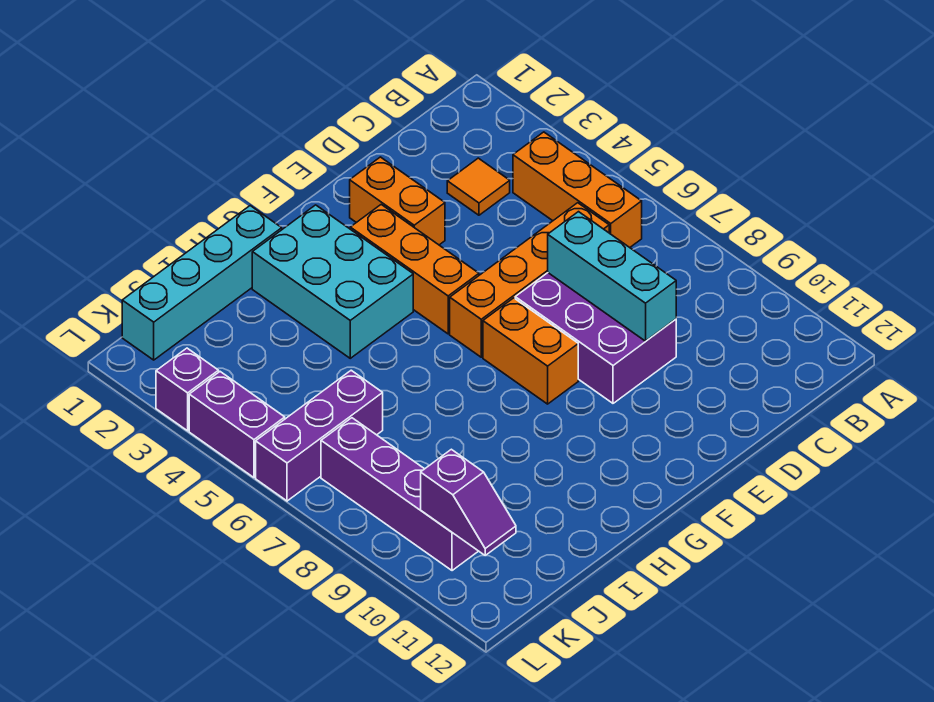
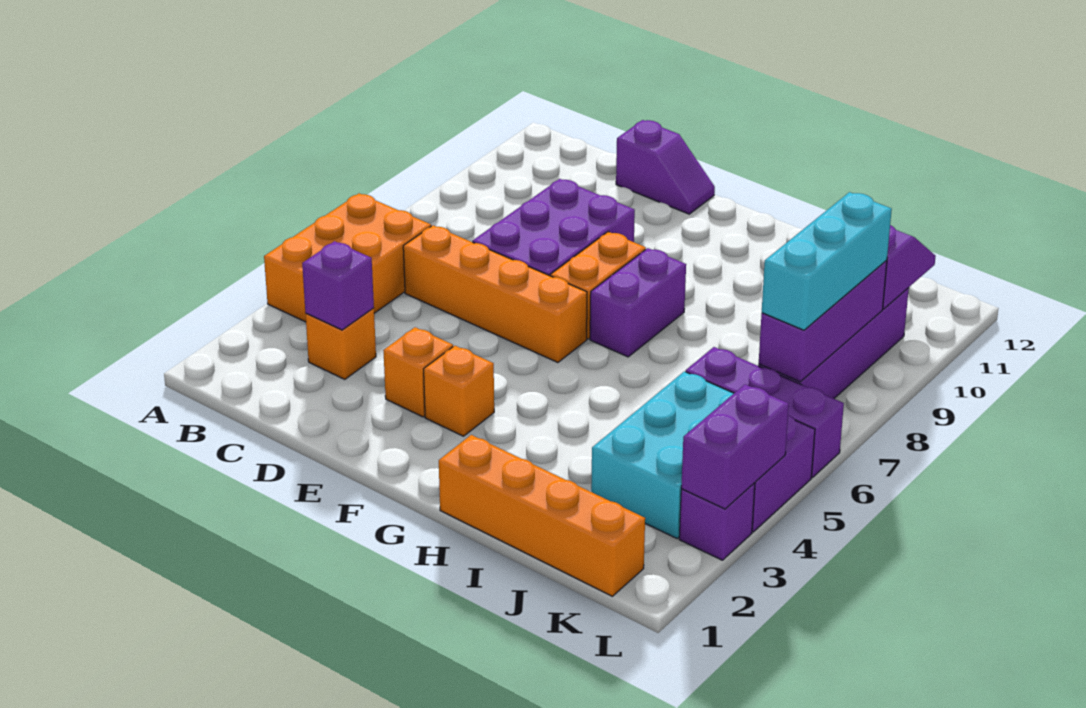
orange 1x3 brick [513,132,642,247] -> orange 2x3 brick [264,193,431,322]
orange 1x1 tile [447,158,510,215] -> orange 1x1 brick [306,308,376,379]
none -> purple 1x1 brick [302,241,374,330]
cyan 1x3 brick [548,212,676,341] -> cyan 1x3 brick moved to [762,192,892,330]
none -> purple 1x2 slope [616,120,715,214]
orange 1x2 brick [350,157,445,245] -> orange 1x1 brick [383,327,453,417]
orange 1x3 brick [350,205,479,334] -> orange 1x1 brick [424,346,494,436]
cyan 2x3 brick [252,205,413,358] -> cyan 2x3 brick moved to [591,371,734,538]
none -> purple 1x2 brick [590,248,686,357]
cyan 1x4 brick [122,206,282,360] -> orange 1x4 brick [439,435,645,596]
none -> purple 1x3 brick [759,260,887,382]
none -> purple 1x2 brick [681,384,789,509]

